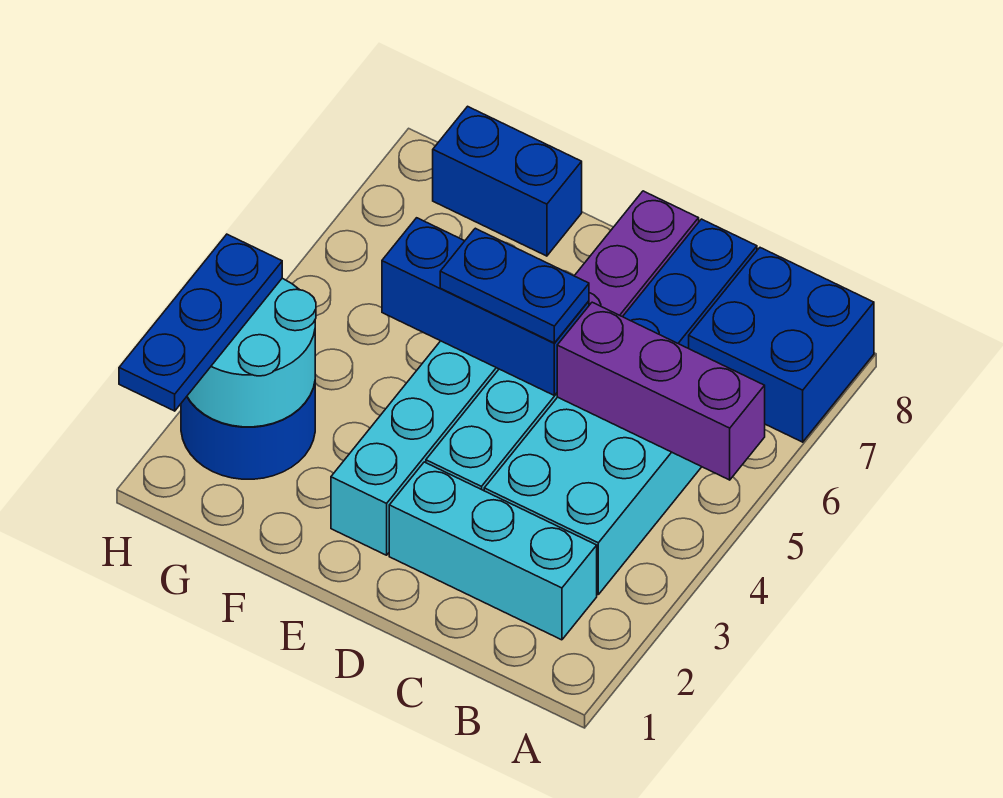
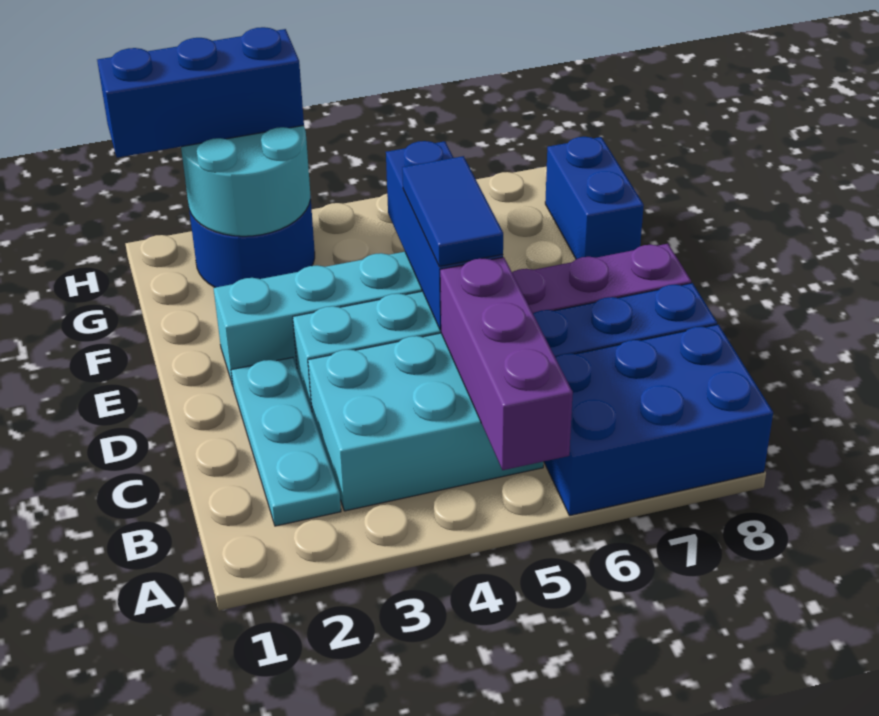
blue 2x2 brick [689,248,874,442] -> blue 2x3 brick [544,325,773,516]
cyan 1x3 brick [389,462,597,640] -> cyan 1x3 plate [231,357,341,526]
blue 1x2 plate [440,228,589,343] -> blue 1x2 tile [402,156,503,267]
blue 1x3 plate [119,234,282,411] -> blue 1x3 brick [97,27,304,158]

